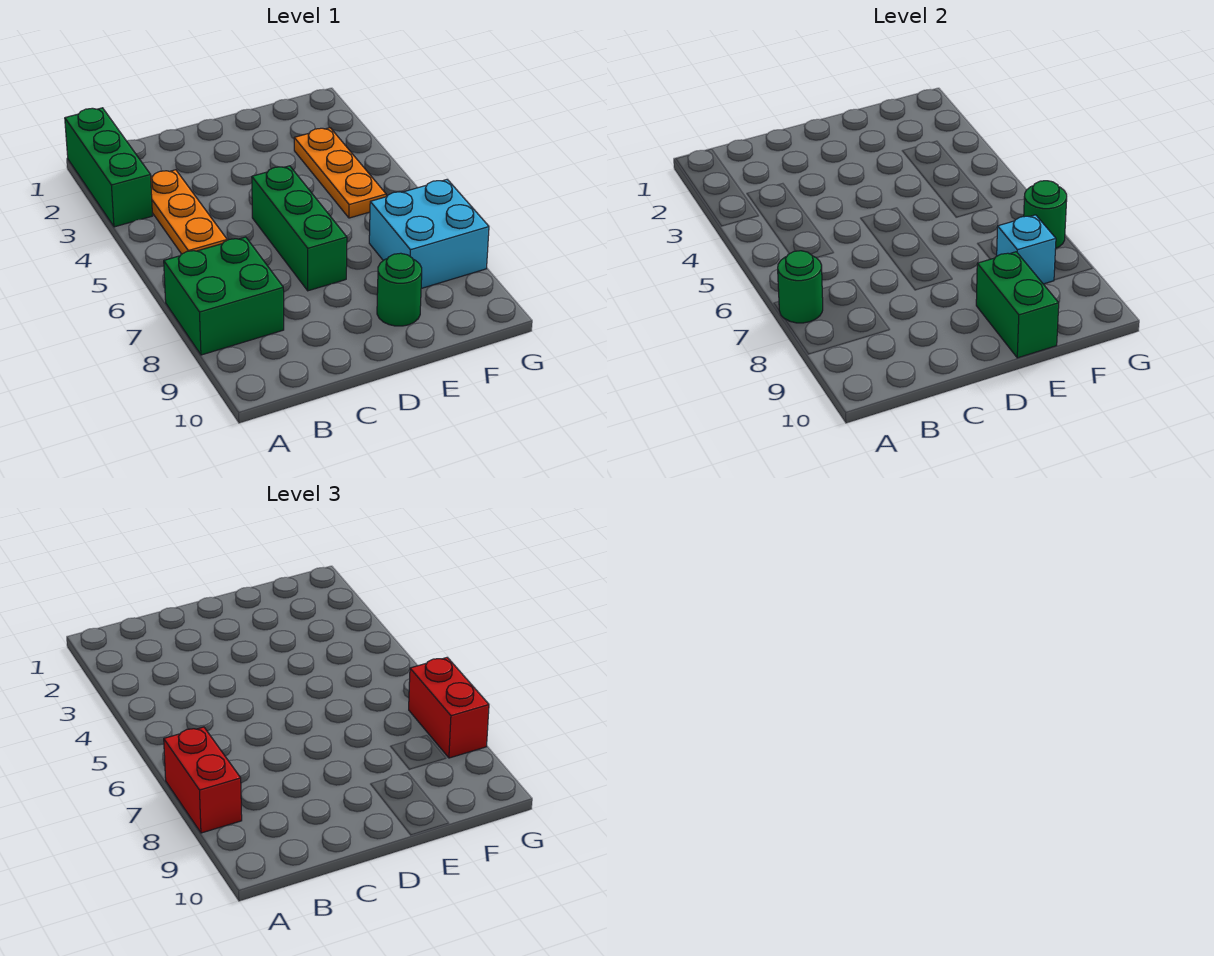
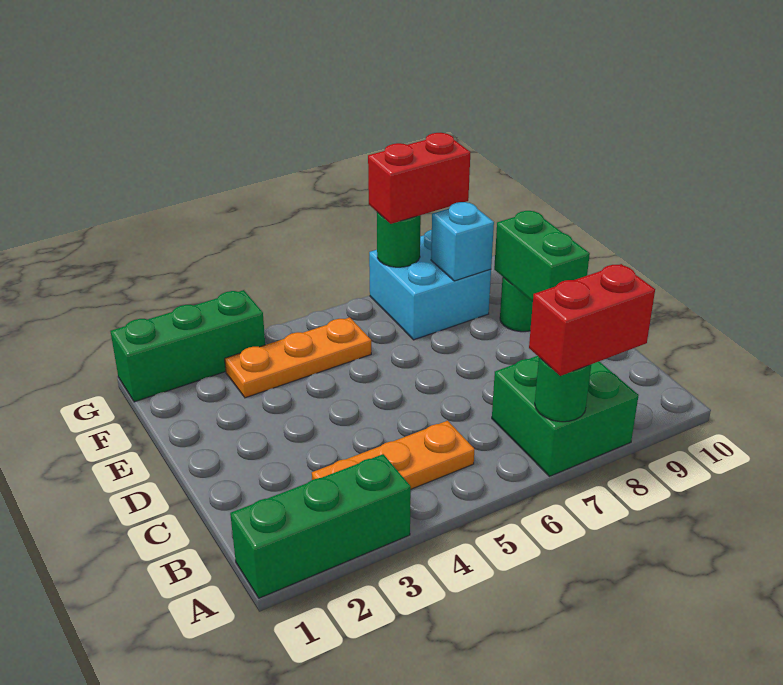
green 1x3 brick [252,166,347,291] -> green 1x3 brick moved to [111,290,265,402]
green 1x2 brick [976,252,1059,358] -> green 1x2 brick turned to [494,211,590,302]

